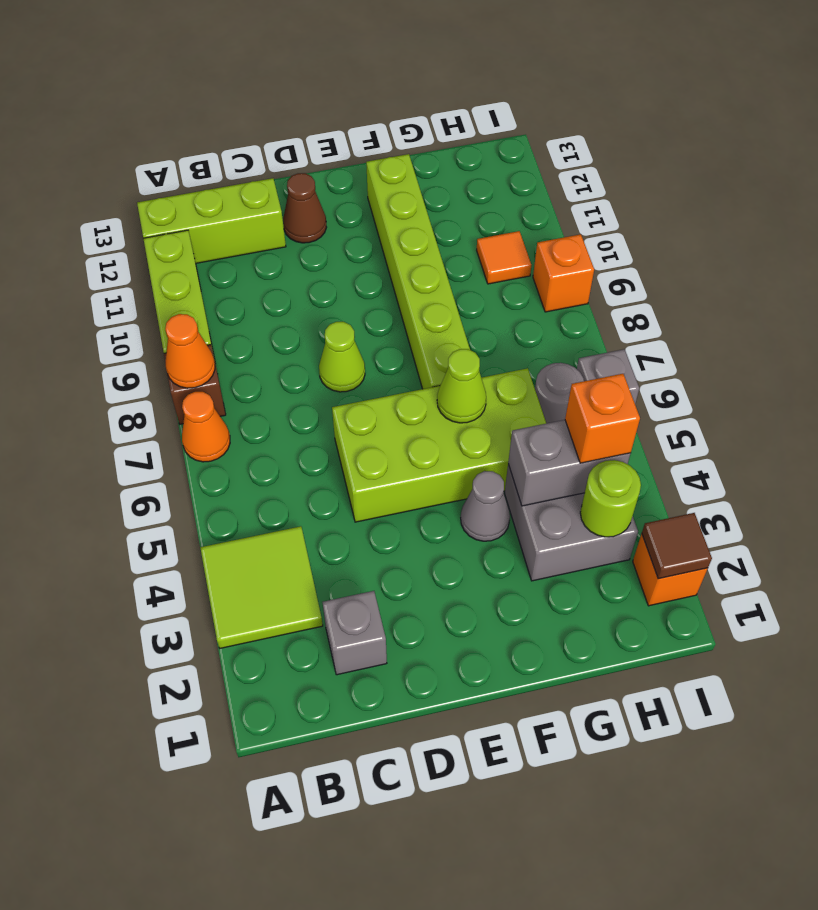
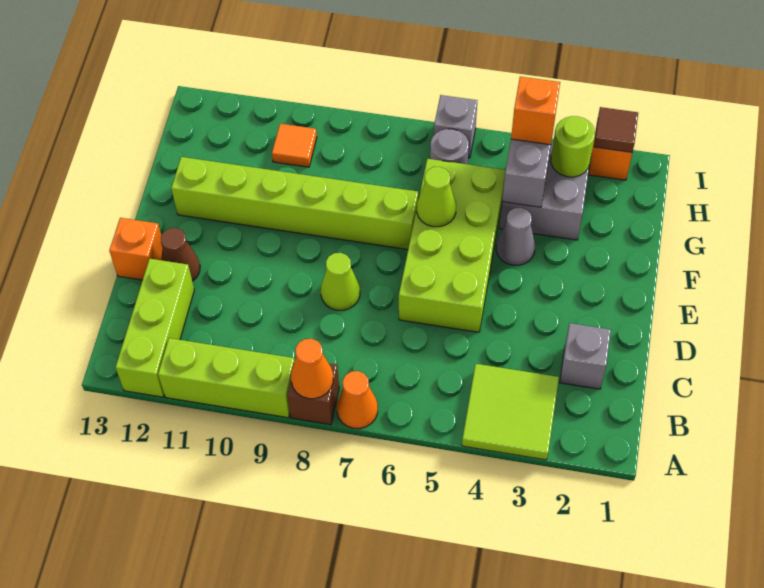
orange 1x1 brick [533,234,594,312] -> orange 1x1 brick moved to [109,218,163,280]

